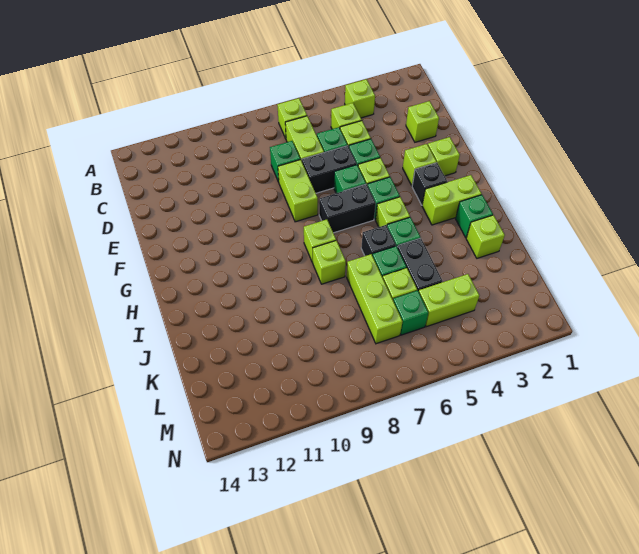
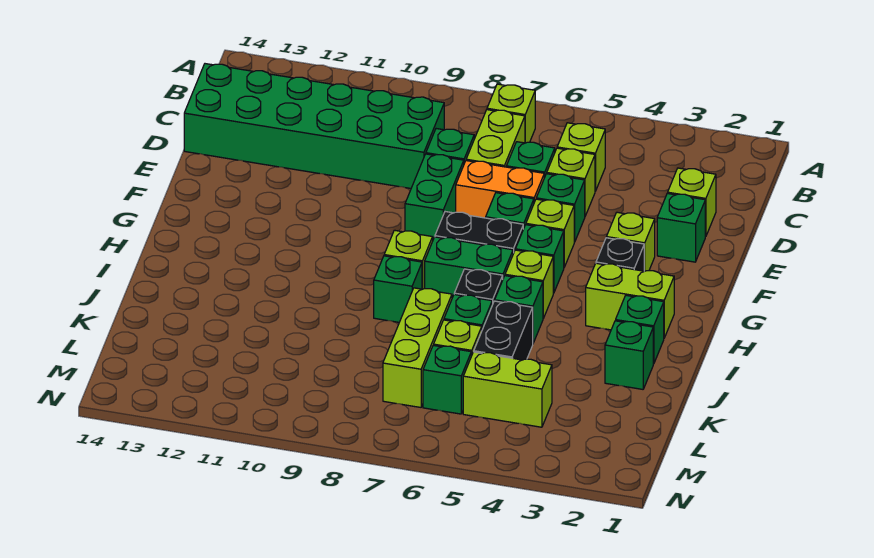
lime 1x1 brick [345,79,375,118] -> none
none -> green 2x6 brick [184,64,444,188]
none -> green 1x1 brick [657,193,705,262]
black 1x2 brick [302,146,357,193] -> orange 1x2 brick [456,161,544,218]
lime 1x2 brick [278,160,318,222] -> green 1x2 brick [405,154,464,239]
lime 1x1 brick [428,137,460,176] -> none
none -> green 1x2 brick [425,237,513,298]
lime 1x1 brick [313,240,346,284] -> green 1x1 brick [374,256,422,322]
lime 1x1 brick [466,215,505,258] -> green 1x1 brick [605,321,653,389]

